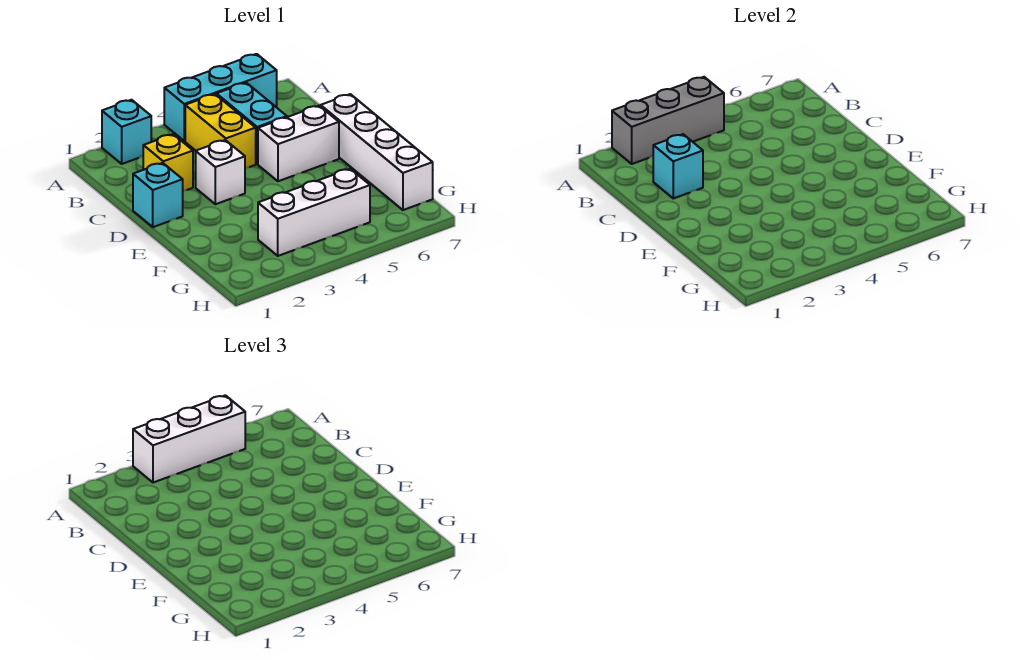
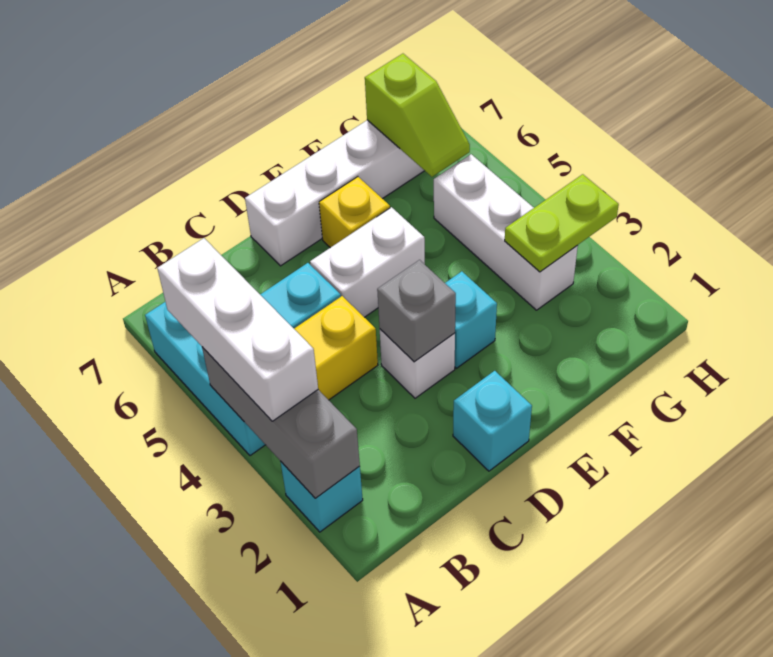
yellow 1x1 brick [143,134,193,191] -> yellow 1x1 brick moved to [319,177,390,248]
cyan 1x1 brick [653,134,703,198] -> cyan 1x1 brick moved to [445,271,497,368]
none -> grey 1x1 brick [377,260,456,362]
white 1x2 brick [258,106,339,181] -> white 1x2 brick turned to [310,207,425,317]
none -> lime 1x2 plate [505,174,619,272]
none -> lime 1x2 slope [365,54,470,177]

